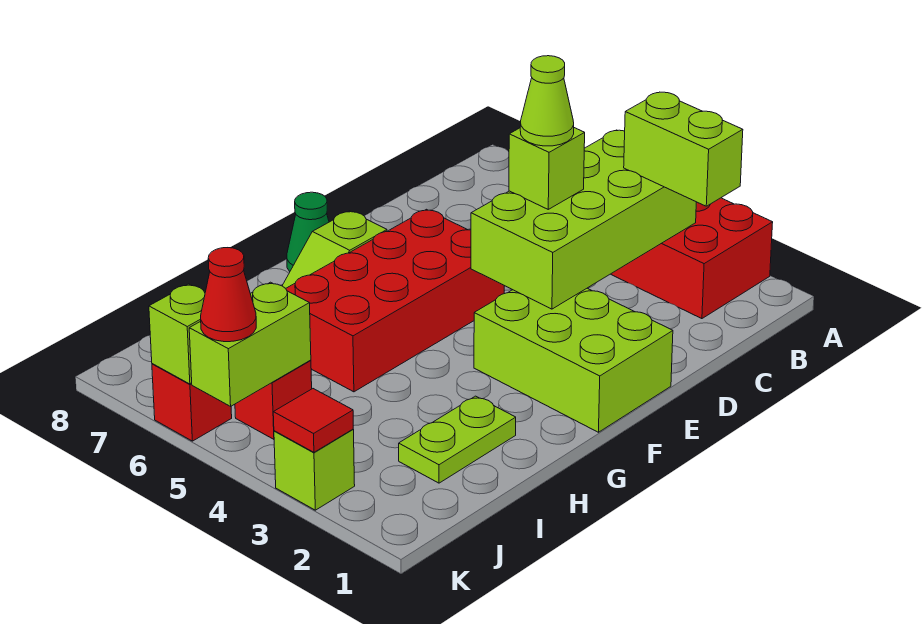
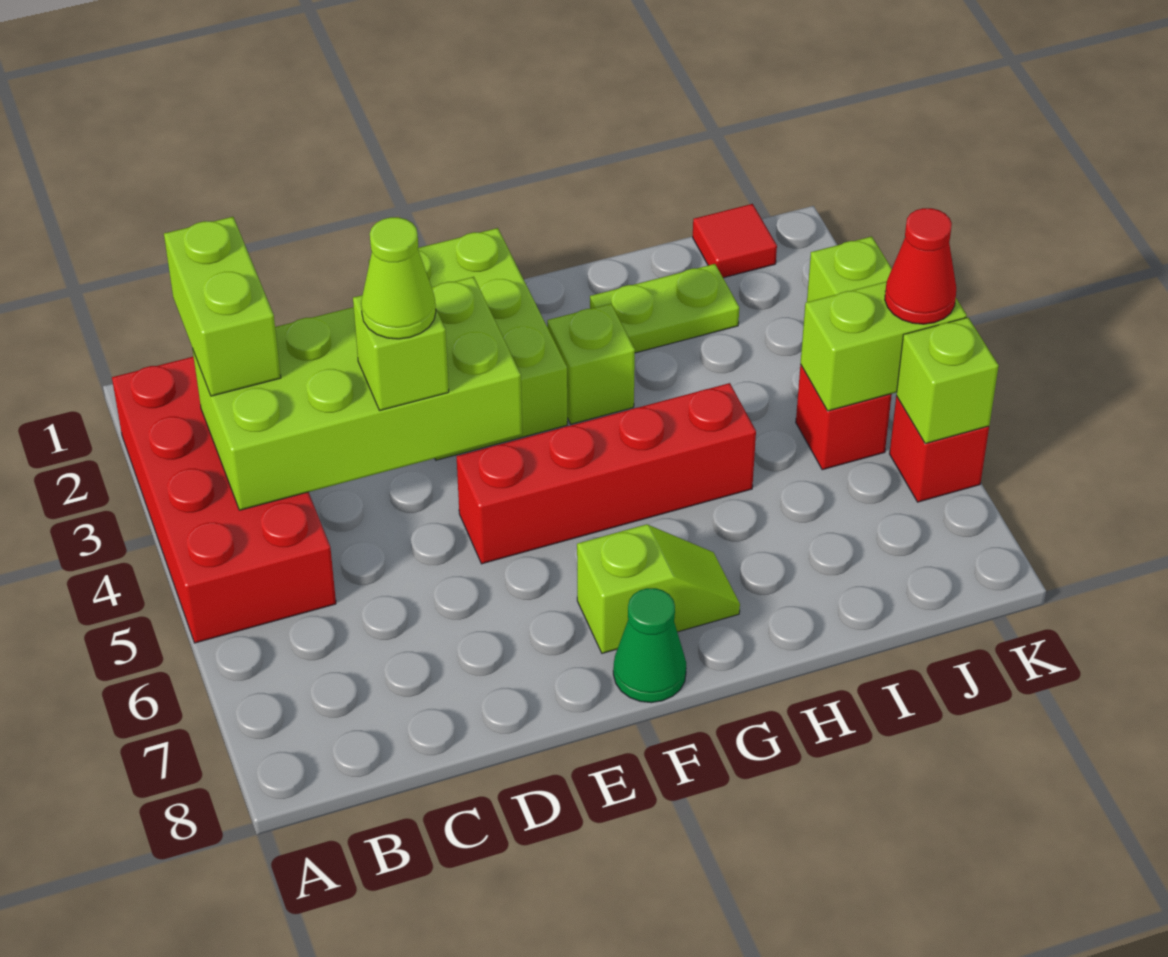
red 2x4 brick [286,209,504,392] -> red 1x4 brick [457,383,756,564]
none -> lime 1x1 brick [547,304,635,424]
red 1x1 tile [273,389,353,452] -> red 1x1 tile moved to [693,204,777,278]

